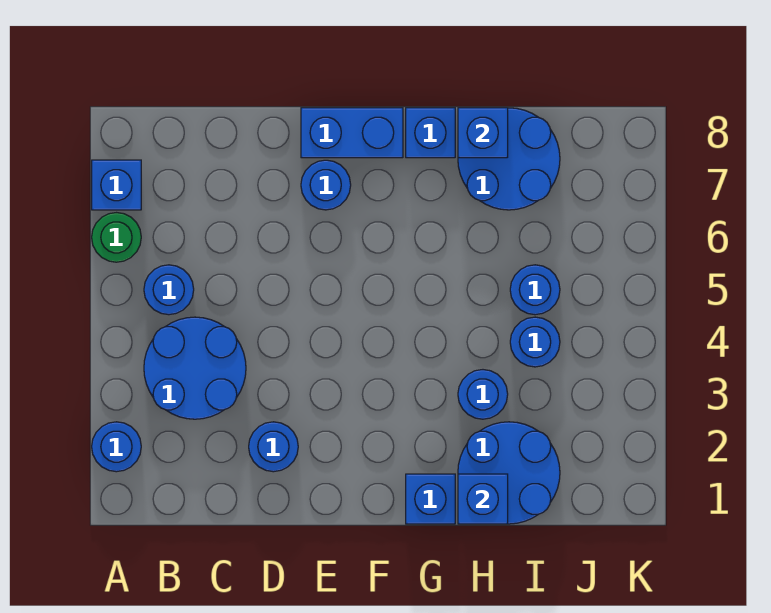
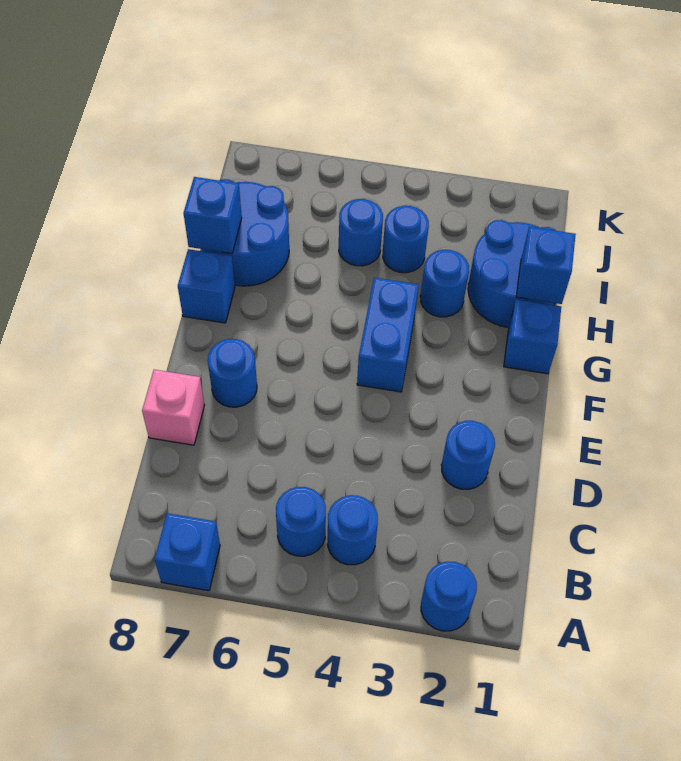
green 1x1 round brick [92,213,141,262] -> none
blue 2x2 round brick [144,317,246,419] -> blue 1x1 round brick [327,495,378,565]
none -> pink 1x1 brick [142,370,204,445]
blue 1x2 brick [301,108,403,158] -> blue 1x2 brick moved to [357,278,419,392]

